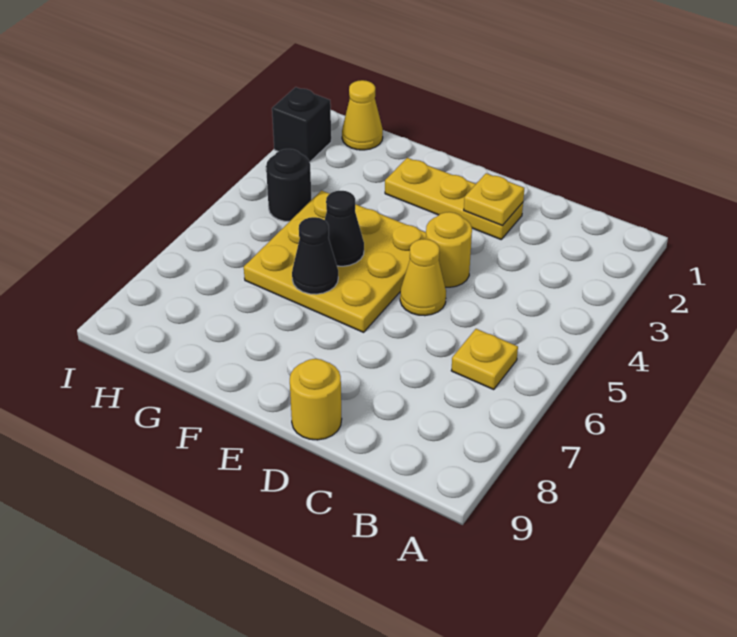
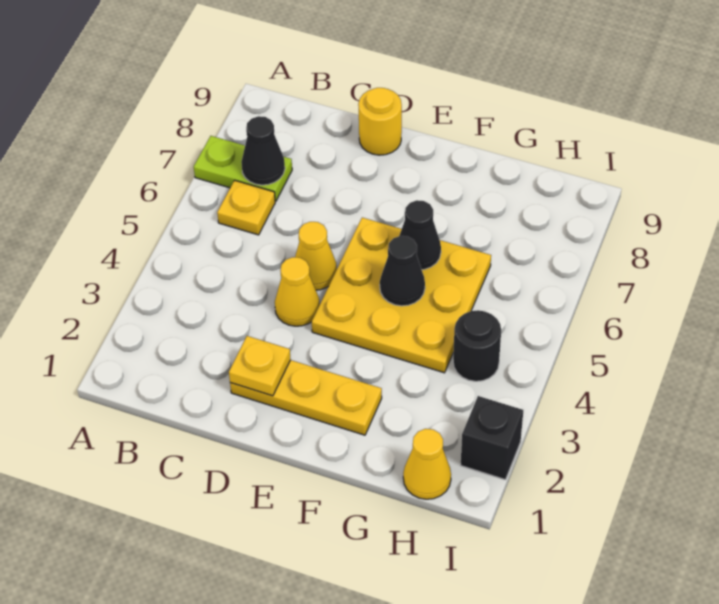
none -> lime 1x2 plate [194,136,292,201]
none -> black 1x1 cone [241,116,285,185]
yellow 1x1 round brick [426,212,472,287] -> yellow 1x1 cone [275,257,320,326]

